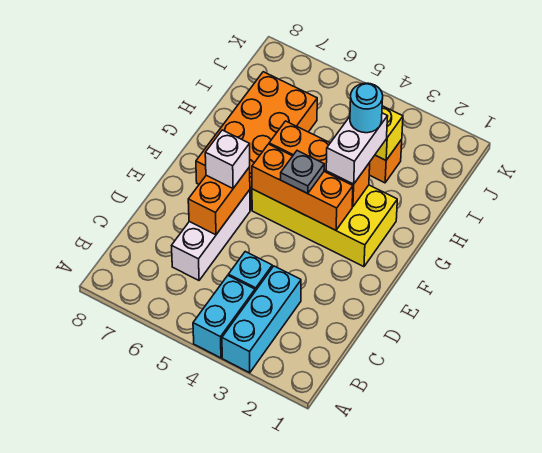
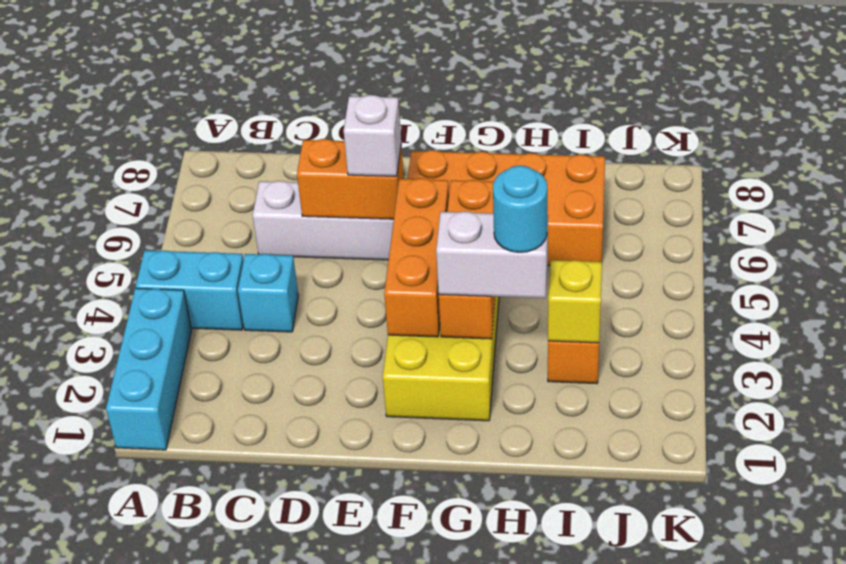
cyan 1x3 brick [222,266,301,373] -> cyan 1x3 brick turned to [106,288,192,450]
grey 1x1 plate [280,151,324,194] -> none

